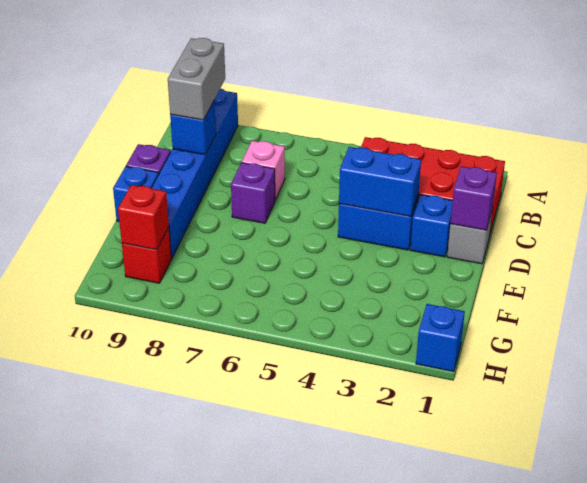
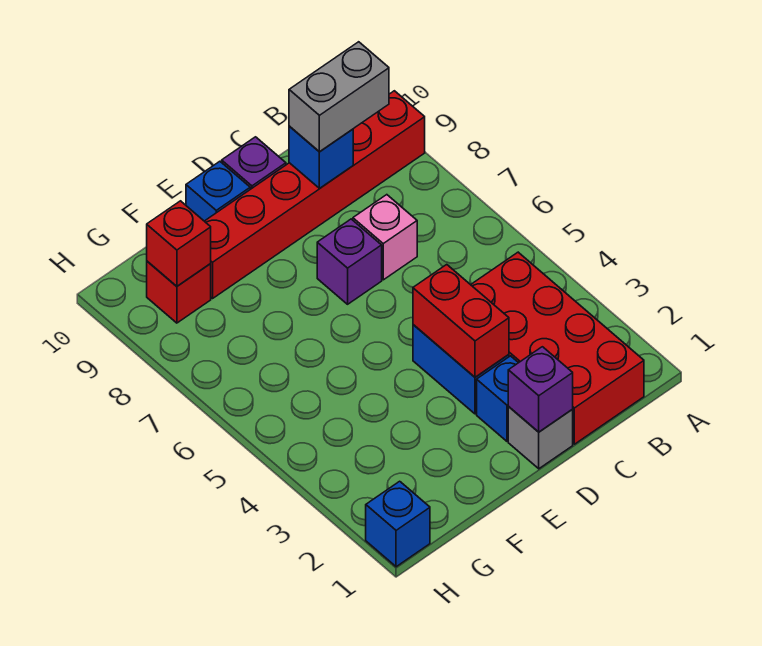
blue 1x6 brick [151,88,238,258] -> red 1x6 brick [205,91,425,299]
blue 1x2 brick [339,147,421,217] -> red 1x2 brick [413,265,509,377]

